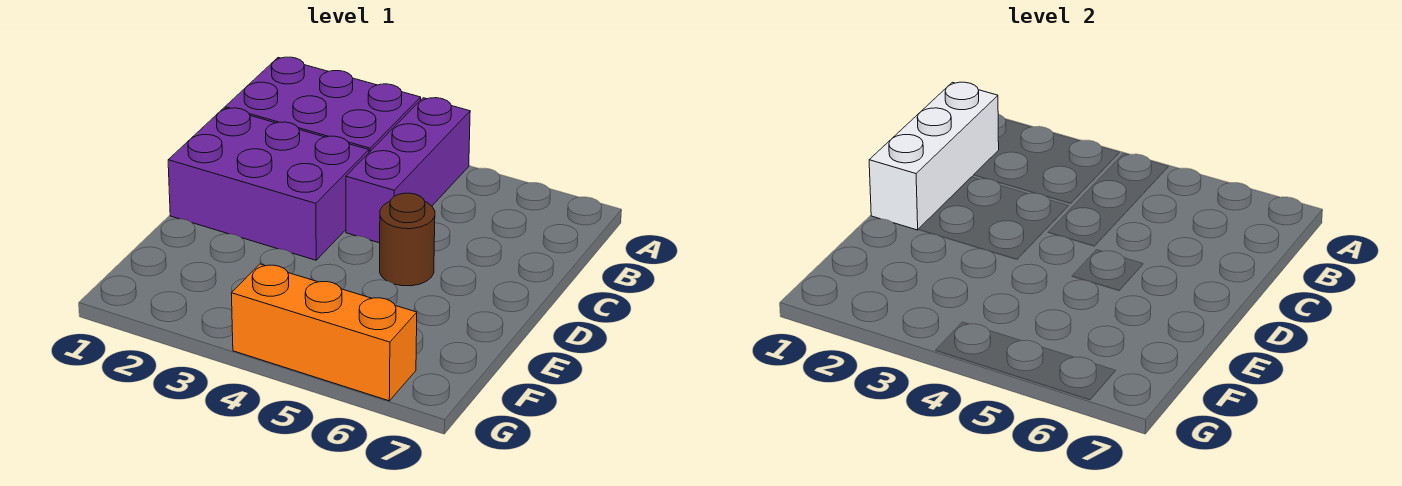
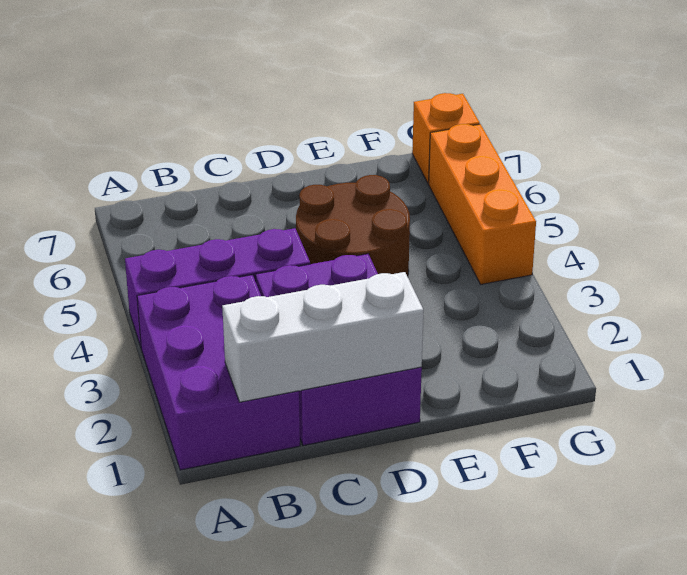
brown 1x1 round brick [380,193,435,286] -> brown 2x2 round brick [296,175,410,277]
none -> orange 1x1 brick [412,93,480,184]

